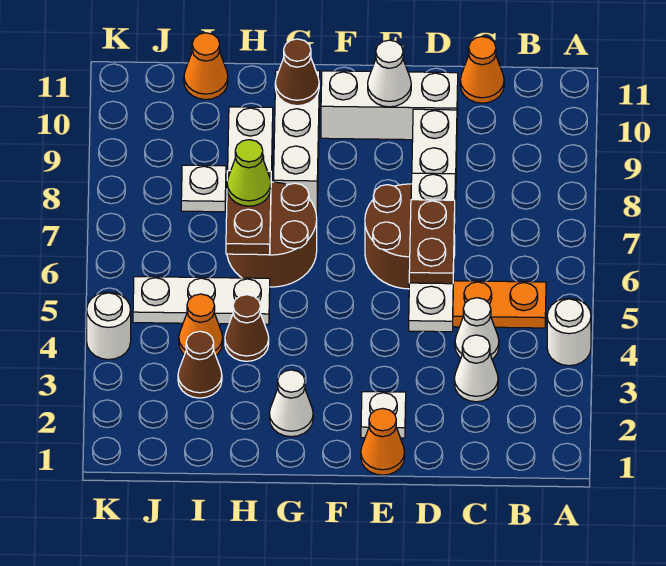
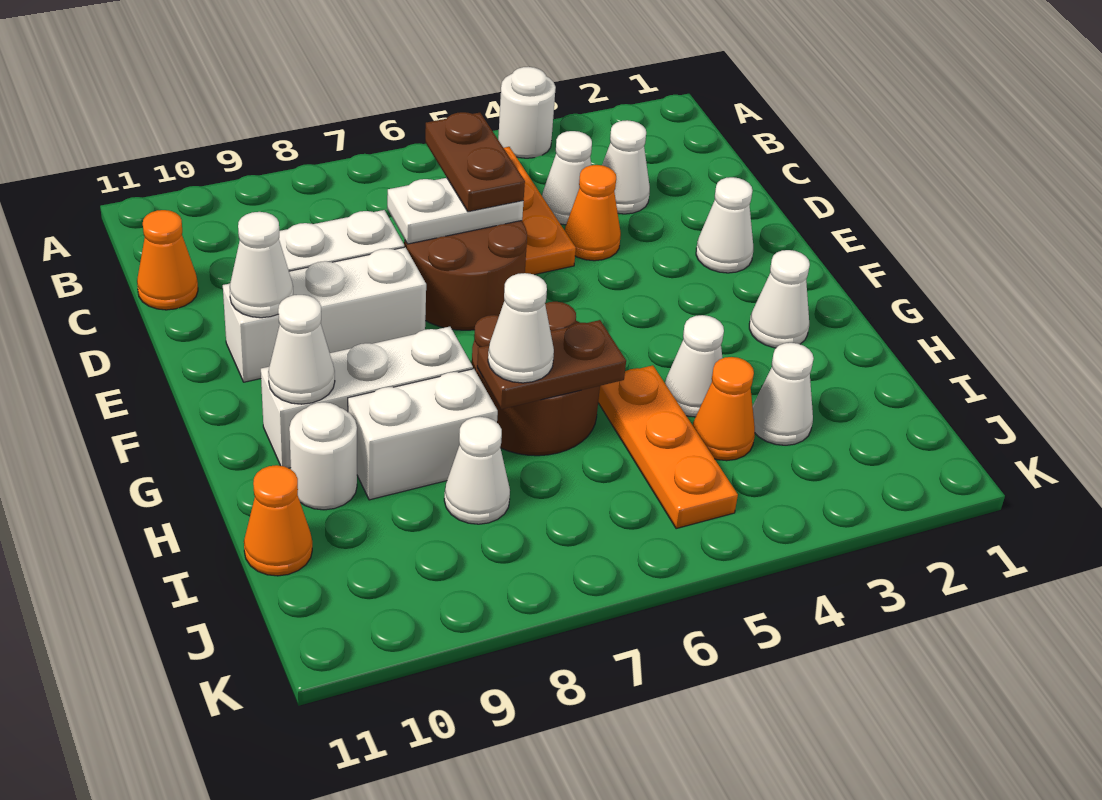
white 1x4 plate [409,173,456,332] -> white 1x2 plate [387,177,524,244]
brown 1x2 plate [409,200,455,284] -> brown 1x2 plate turned to [425,112,525,212]
white 1x3 brick [321,71,458,140] -> white 1x3 brick turned to [223,247,426,382]
orange 1x1 cone [361,409,405,475] -> orange 1x1 cone moved to [565,165,621,261]
white 1x1 plate [361,392,406,438] -> white 1x1 cone [696,177,753,273]
brown 1x1 cone [275,39,319,106] -> white 1x1 cone [268,295,335,404]
brown 1x1 cone [225,295,269,361] -> white 1x1 cone [665,315,724,417]
white 1x3 plate [133,277,270,324] -> orange 1x3 plate [598,365,738,529]
lime 1x1 cone [227,140,271,206] -> white 1x1 cone [488,273,554,383]
brown 1x1 cone [178,331,222,398] -> white 1x1 cone [753,343,814,445]
white 1x1 plate [181,165,226,212] -> white 1x1 cone [444,417,510,524]
white 1x1 round brick [87,292,131,360] -> white 1x1 round brick moved to [289,402,357,510]

